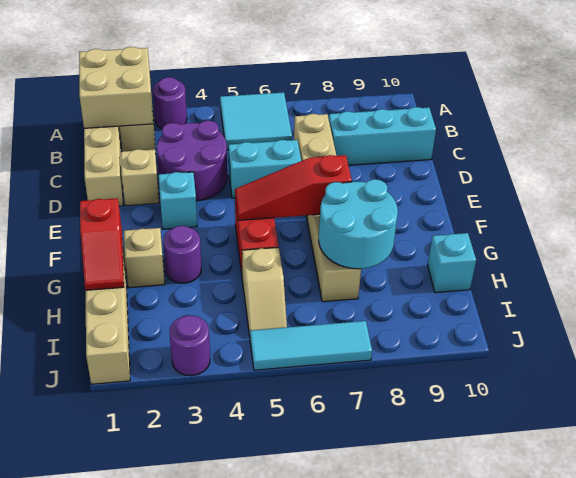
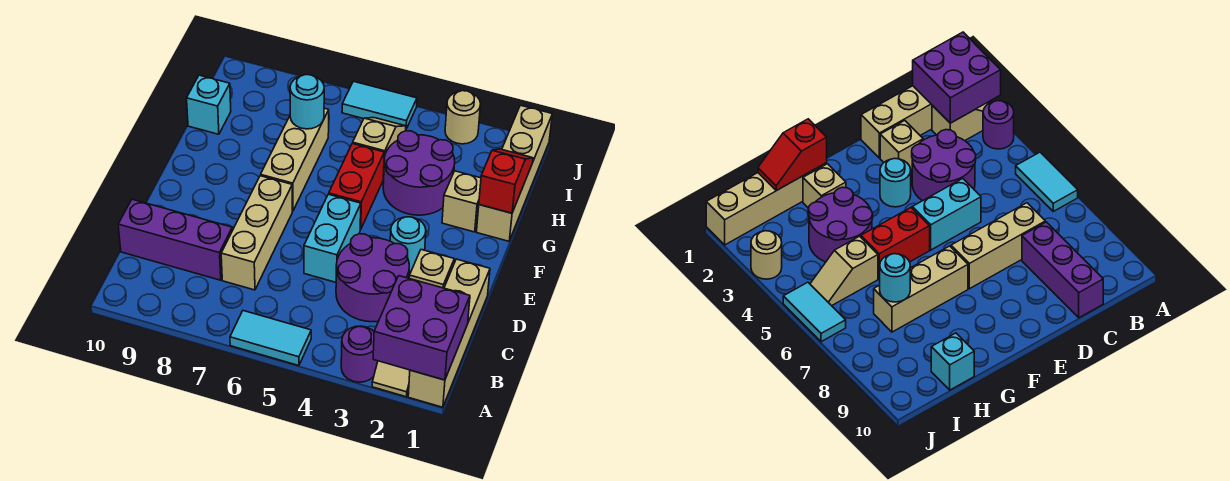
tan 2x2 brick [79,47,153,128] -> purple 2x2 brick [373,276,470,380]
cyan 2x2 tile [220,92,292,150] -> cyan 1x2 tile [230,311,311,366]
cyan 1x3 brick [329,107,436,165] -> purple 1x3 brick [118,199,232,280]
cyan 1x2 brick [228,140,301,198] -> cyan 1x2 brick turned to [304,194,361,282]
cyan 1x1 brick [159,172,197,229] -> cyan 1x1 round brick [390,217,426,271]
red 1x3 slope [235,155,352,220] -> none
purple 1x1 round brick [163,226,201,283] -> purple 2x2 round brick [383,131,455,215]
cyan 2x2 round brick [319,179,398,269] -> cyan 1x1 round brick [290,75,324,129]
purple 1x1 round brick [170,315,210,376] -> tan 1x1 round brick [445,91,481,144]
cyan 1x3 tile [250,321,372,370] -> cyan 1x2 tile [342,81,417,129]

